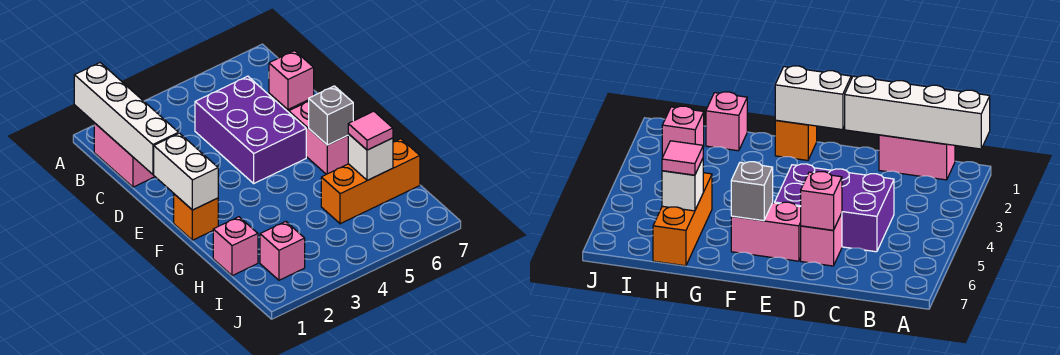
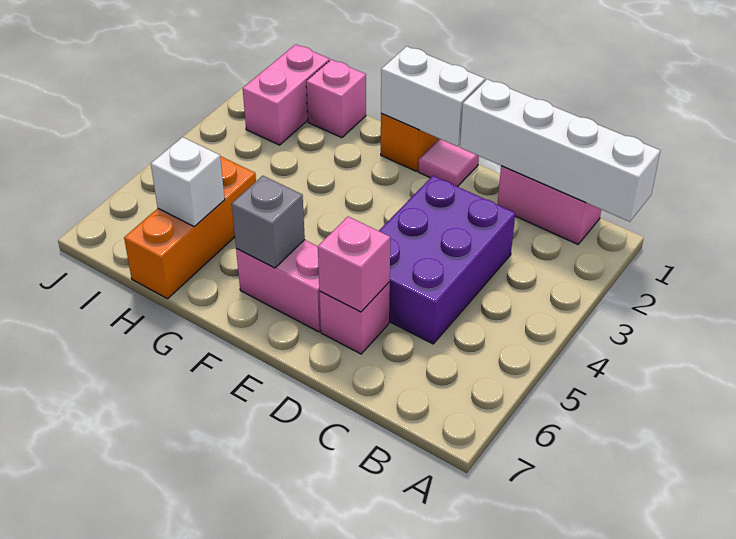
purple 2x3 brick [195,76,306,183] -> purple 2x3 brick turned to [379,176,515,344]
pink 1x1 tile [348,111,393,150] -> pink 1x1 tile moved to [418,139,479,187]
pink 1x1 brick [260,221,305,280] -> pink 1x2 brick [243,44,330,145]

